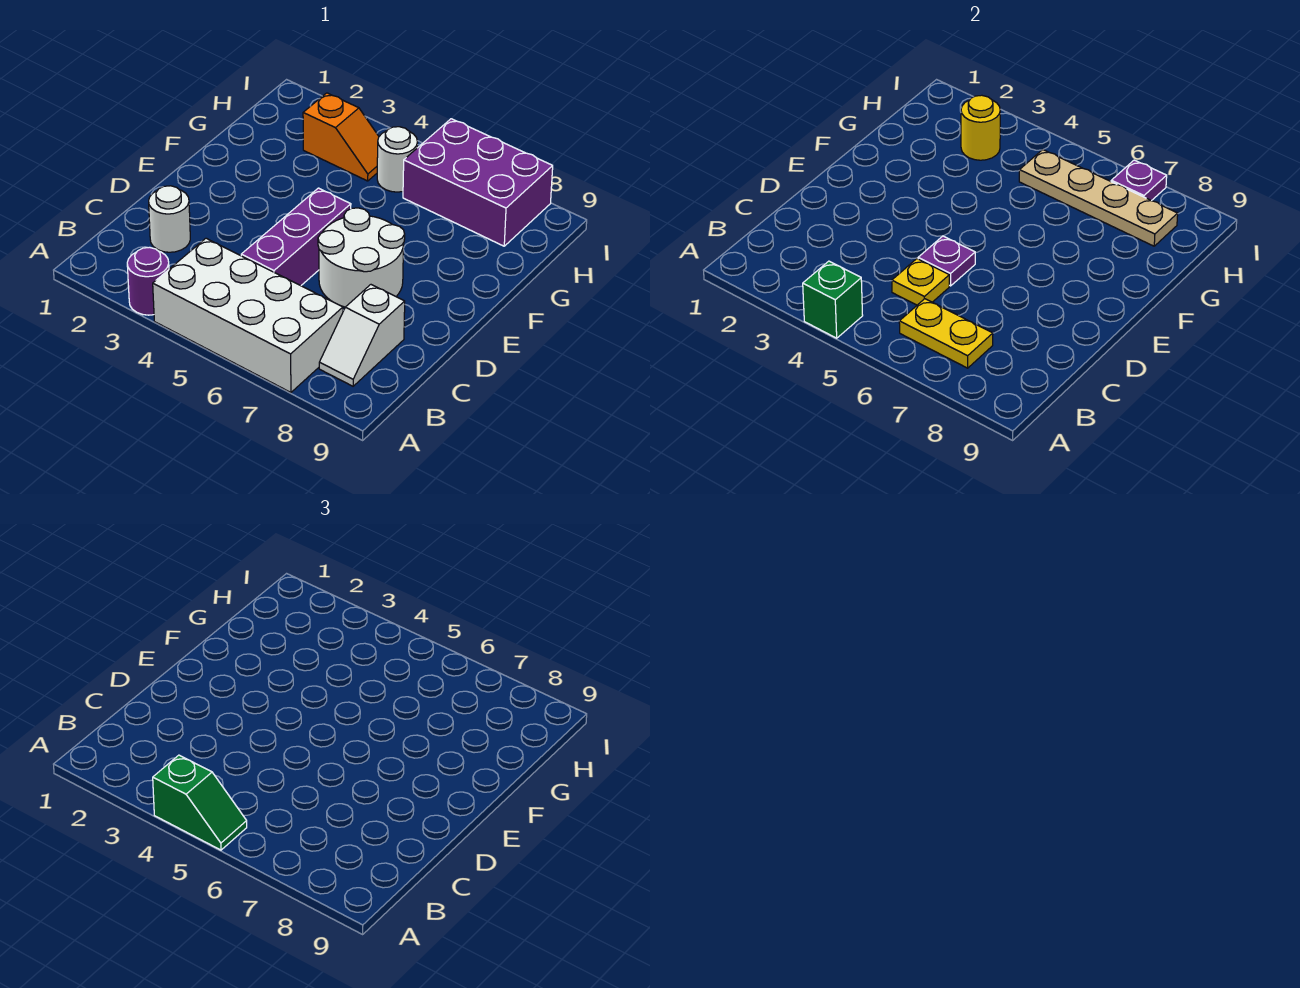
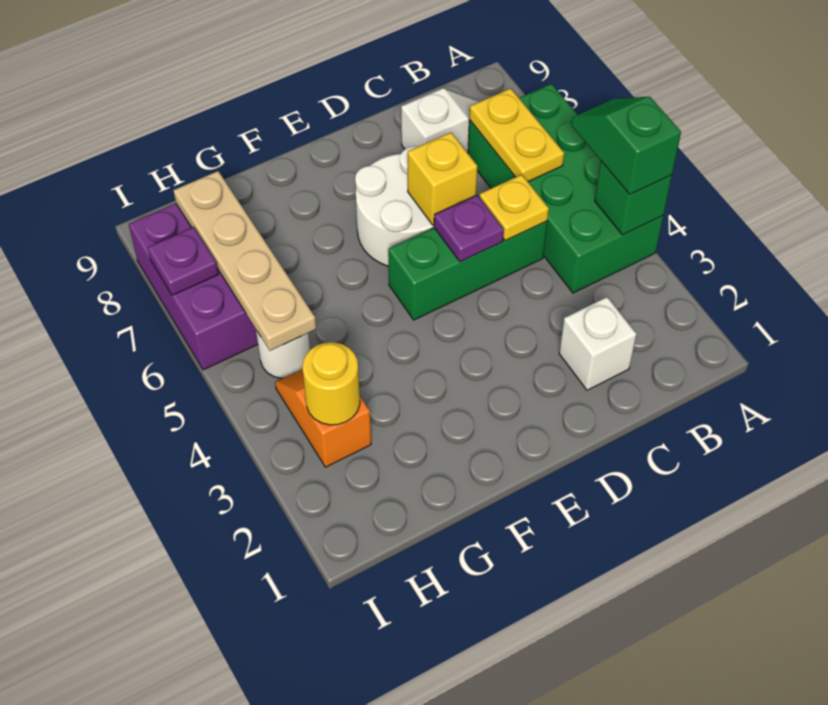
purple 1x1 round brick [127,247,169,315] -> none
white 2x4 brick [153,238,343,392] -> green 2x4 brick [468,84,663,293]
white 1x1 round brick [149,186,190,252] -> white 1x1 brick [559,297,637,390]
purple 1x3 brick [241,188,351,286] -> green 1x3 brick [388,221,547,320]
none -> yellow 1x1 brick [408,133,477,225]

